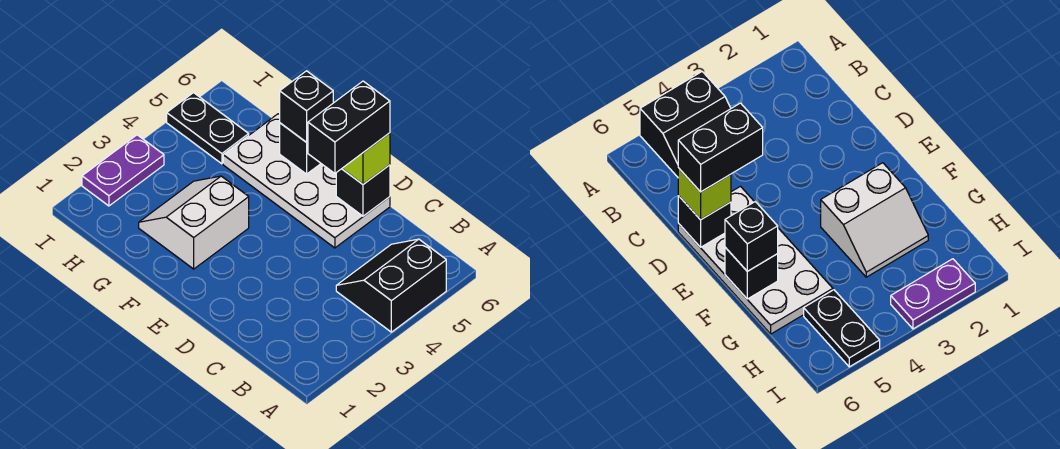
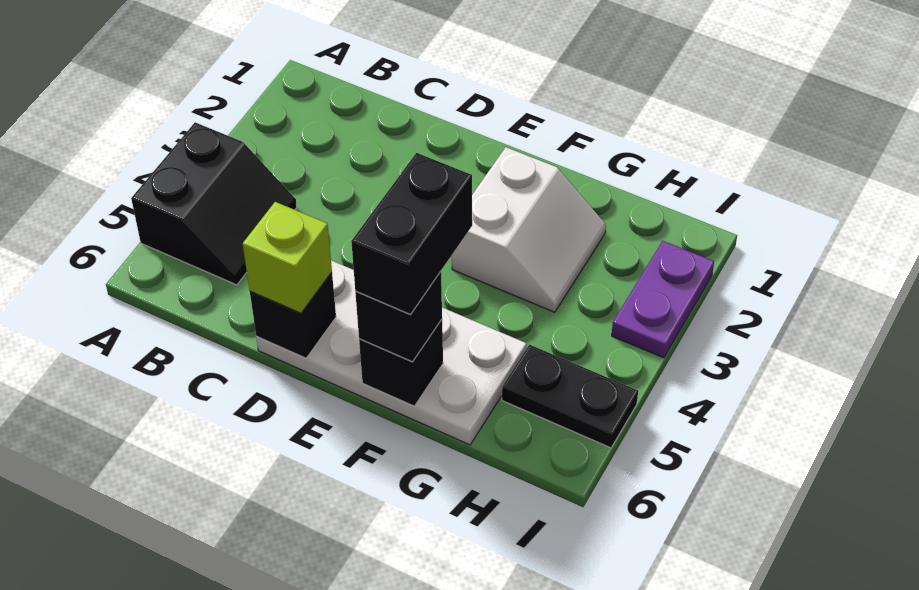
black 1x2 brick [308,81,390,173] -> black 1x2 brick moved to [351,153,472,314]

